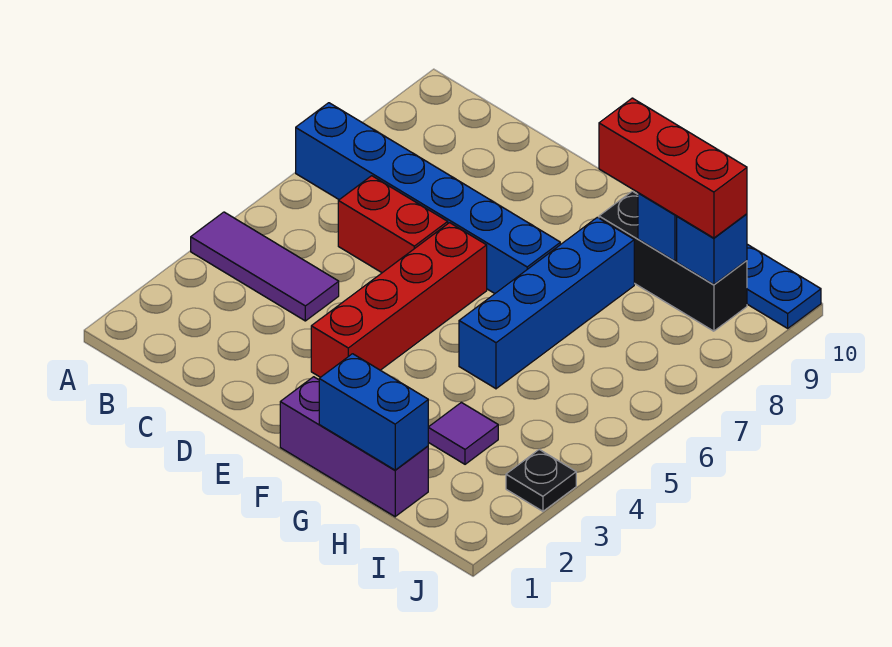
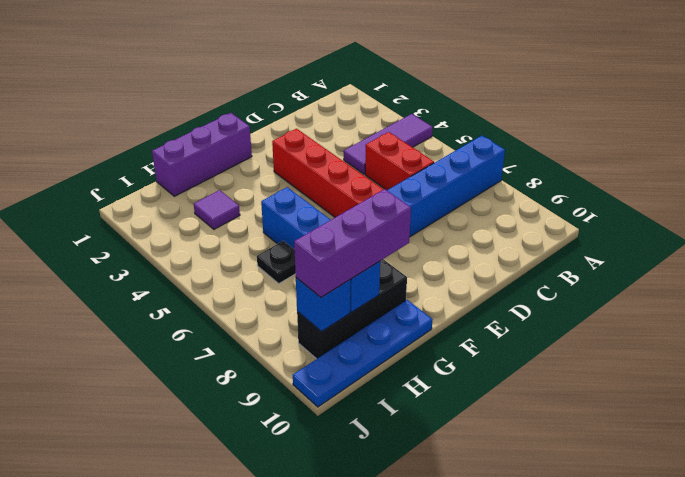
red 1x2 brick [338,176,448,273] -> red 1x2 brick turned to [365,132,434,190]
blue 1x2 brick [319,354,428,470] -> none
red 1x3 brick [599,98,747,238] -> purple 1x3 brick [294,189,411,297]
black 1x1 plate [506,449,576,511] -> black 1x1 plate moved to [257,241,296,284]

